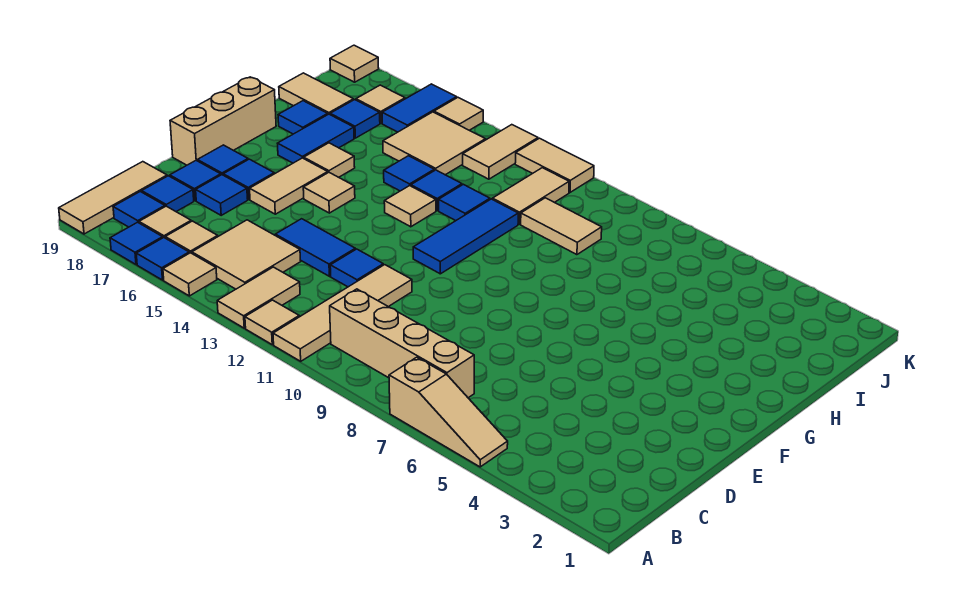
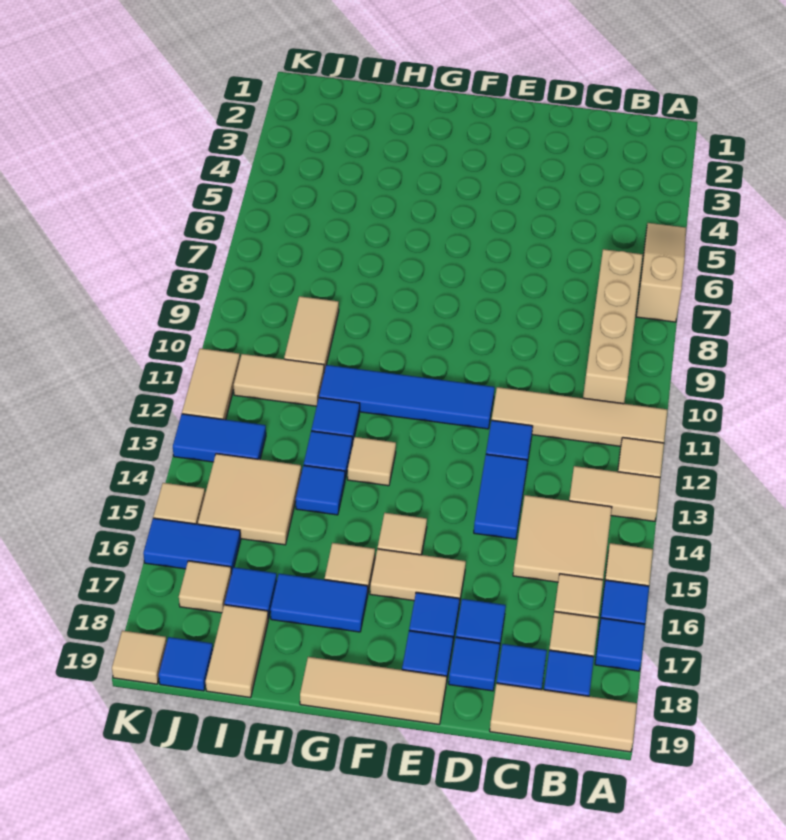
tan 1x3 brick [170,77,276,165] -> tan 1x3 tile [300,657,447,724]
blue 1x3 tile [413,199,518,274] -> blue 1x4 tile [319,365,495,429]
blue 1x1 tile [278,101,328,134] -> blue 1x1 tile moved to [159,637,213,691]
tan 1x2 tile [463,125,538,179] -> blue 1x2 tile [173,414,266,462]

